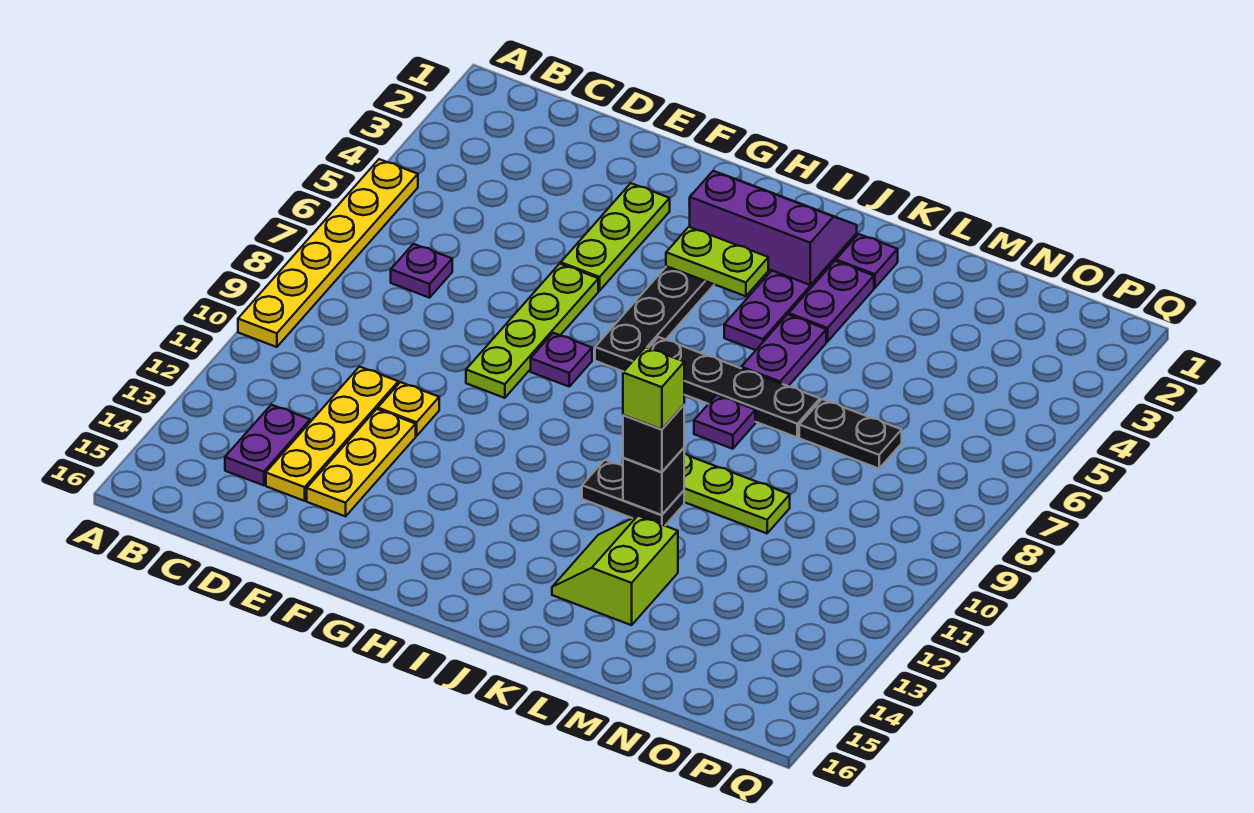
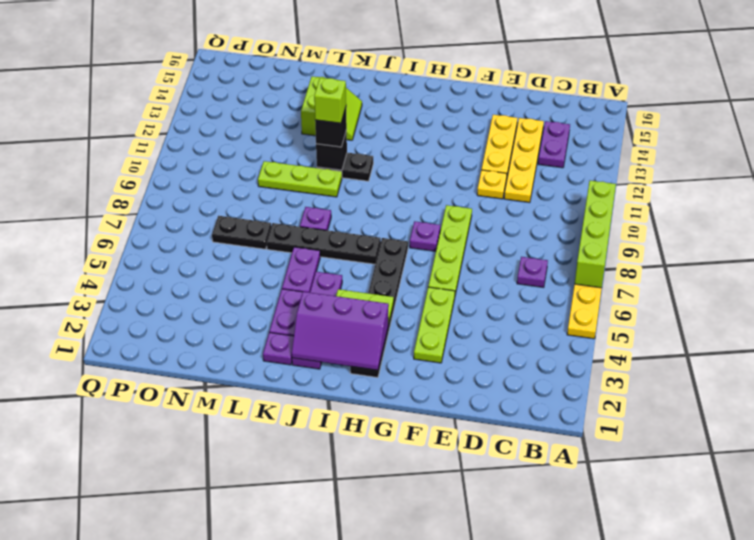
none -> lime 1x4 brick [575,181,616,288]

